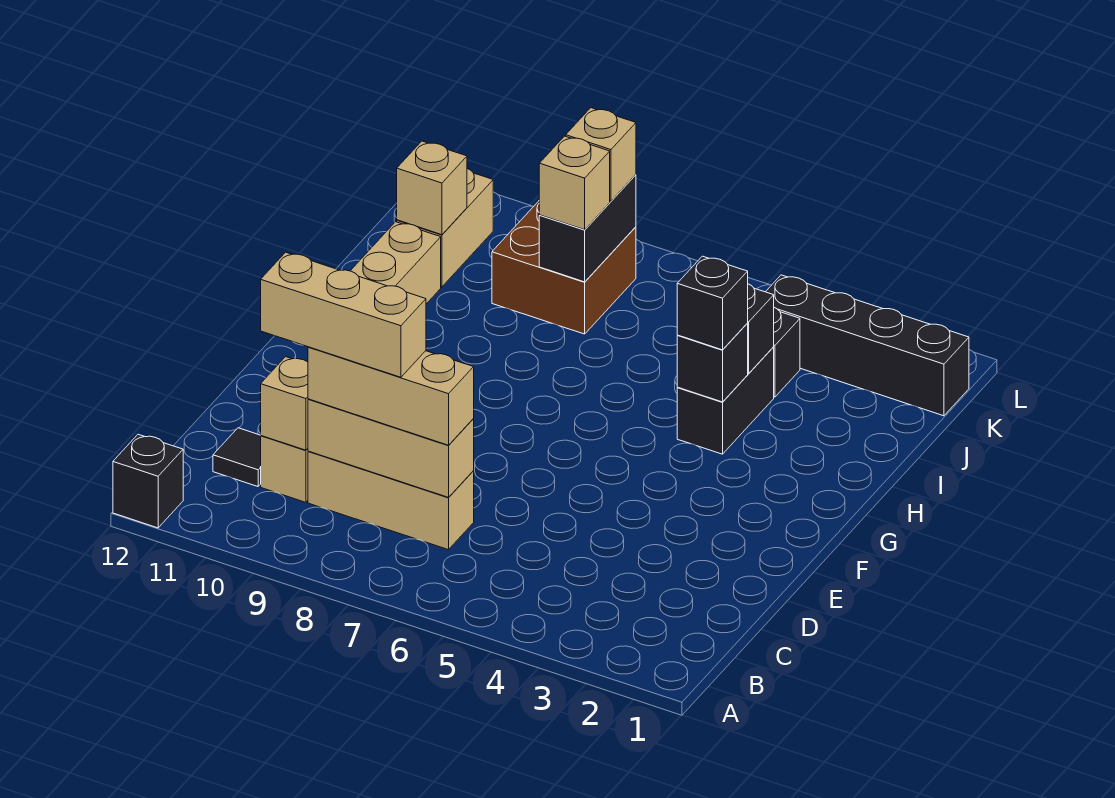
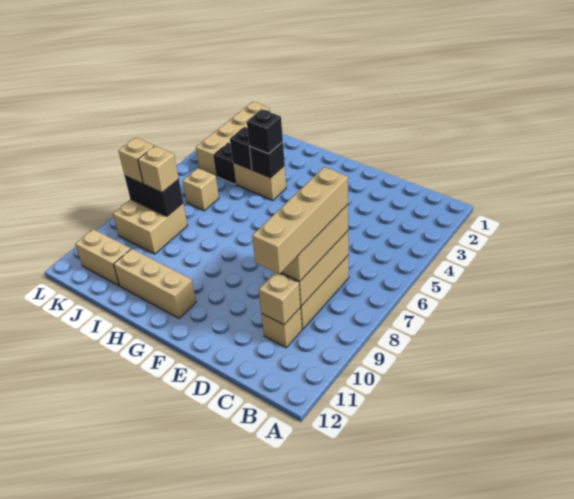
black 1x1 brick [113,434,183,528] -> none
tan 1x3 brick [261,252,426,377] -> tan 1x4 brick [252,167,348,274]
black 1x1 tile [213,428,261,486] -> none
black 1x2 brick [677,347,774,454] -> tan 1x2 brick [233,163,286,201]
brown 2x2 brick [492,201,636,334] -> tan 2x2 brick [113,199,188,254]
tan 1x1 brick [397,141,467,235] -> tan 1x1 brick moved to [183,168,219,211]
black 1x4 brick [766,275,969,416] -> tan 1x4 brick [196,102,270,176]

